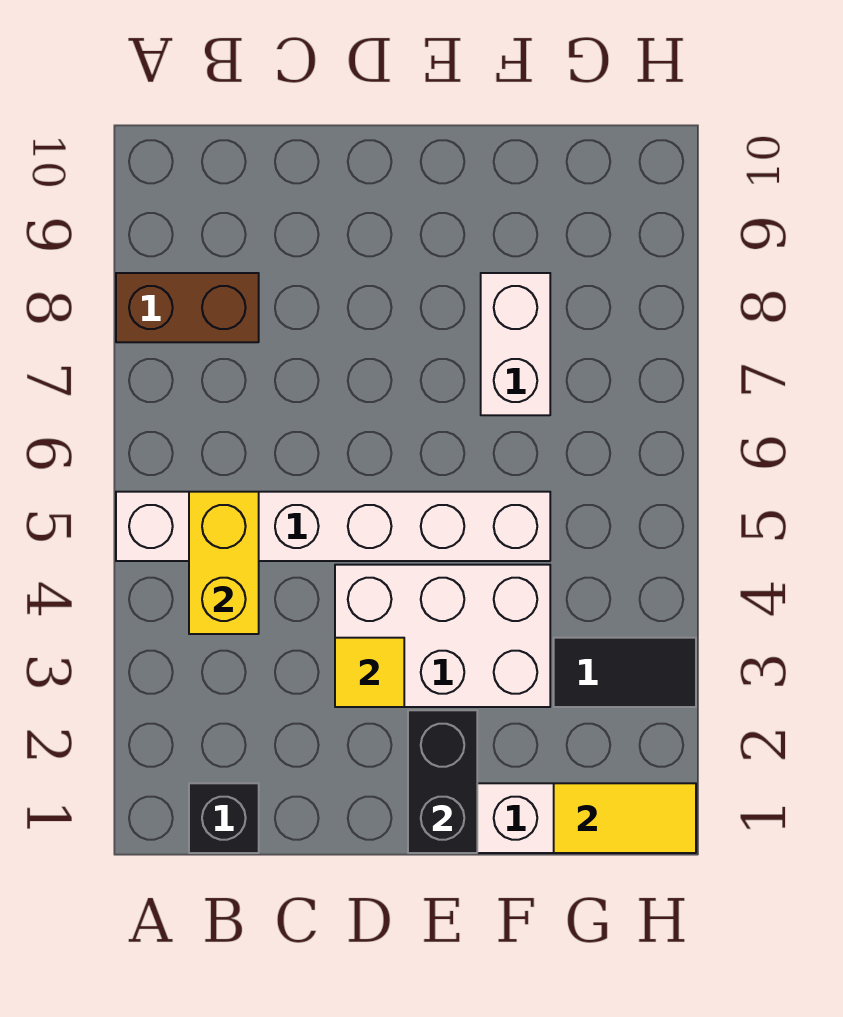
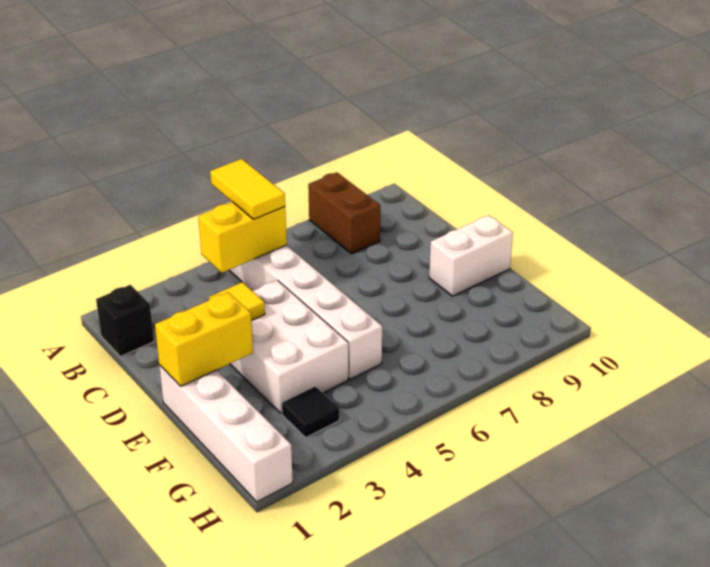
black 1x2 brick [408,710,477,853] -> yellow 1x2 brick [155,292,253,386]
white 1x2 brick [481,273,550,415] -> white 1x2 brick moved to [429,215,513,296]
yellow 1x2 tile [554,783,696,853] -> yellow 1x2 tile moved to [210,159,285,219]
black 1x2 tile [554,638,696,707] -> black 1x1 tile [282,386,339,437]

